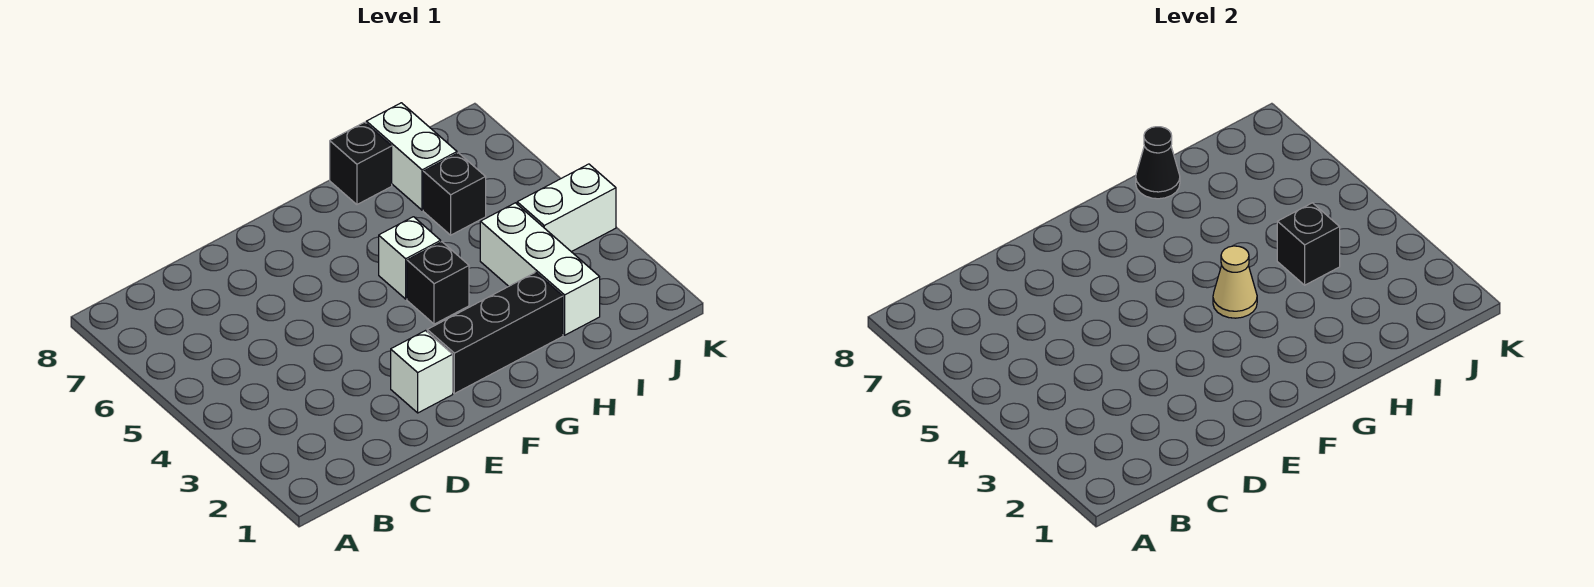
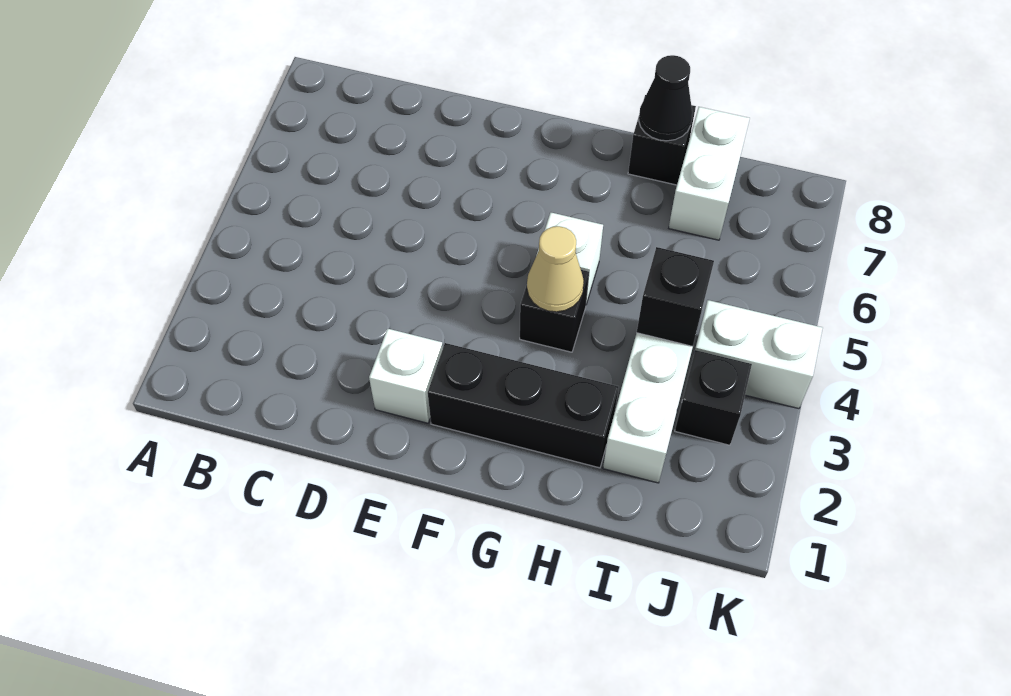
black 1x1 brick [423,153,486,235] -> black 1x1 brick moved to [675,350,752,445]

